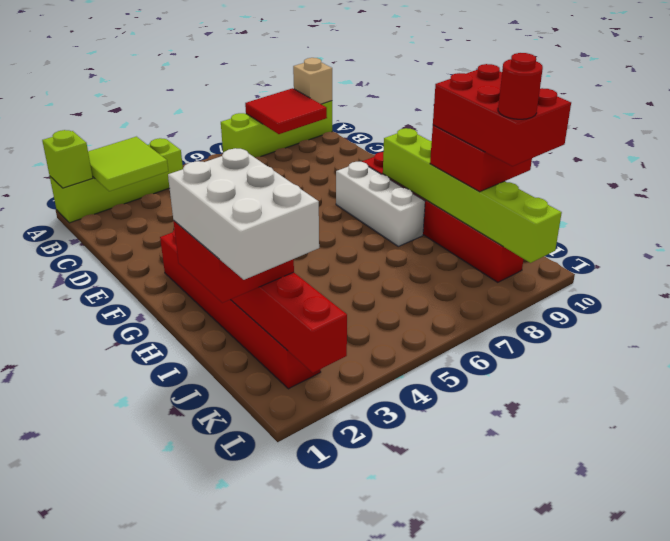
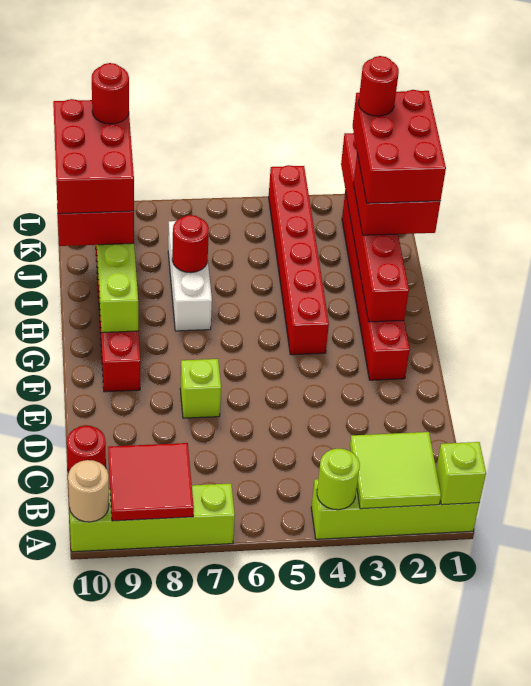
none -> lime 1x1 round brick [317,449,360,510]
tan 1x1 brick [293,58,332,104] -> tan 1x1 round brick [68,460,109,522]
none -> red 1x1 round brick [67,426,106,472]
none -> lime 1x1 brick [180,359,221,418]
white 1x3 brick [336,162,425,246] -> white 1x3 brick moved to [168,221,212,331]
none -> red 1x6 brick [269,165,329,355]
white 2x3 brick [168,148,319,280] -> red 2x3 brick [353,90,446,203]
none -> red 1x1 round brick [172,215,209,273]
none -> red 1x1 round brick [359,56,399,116]

